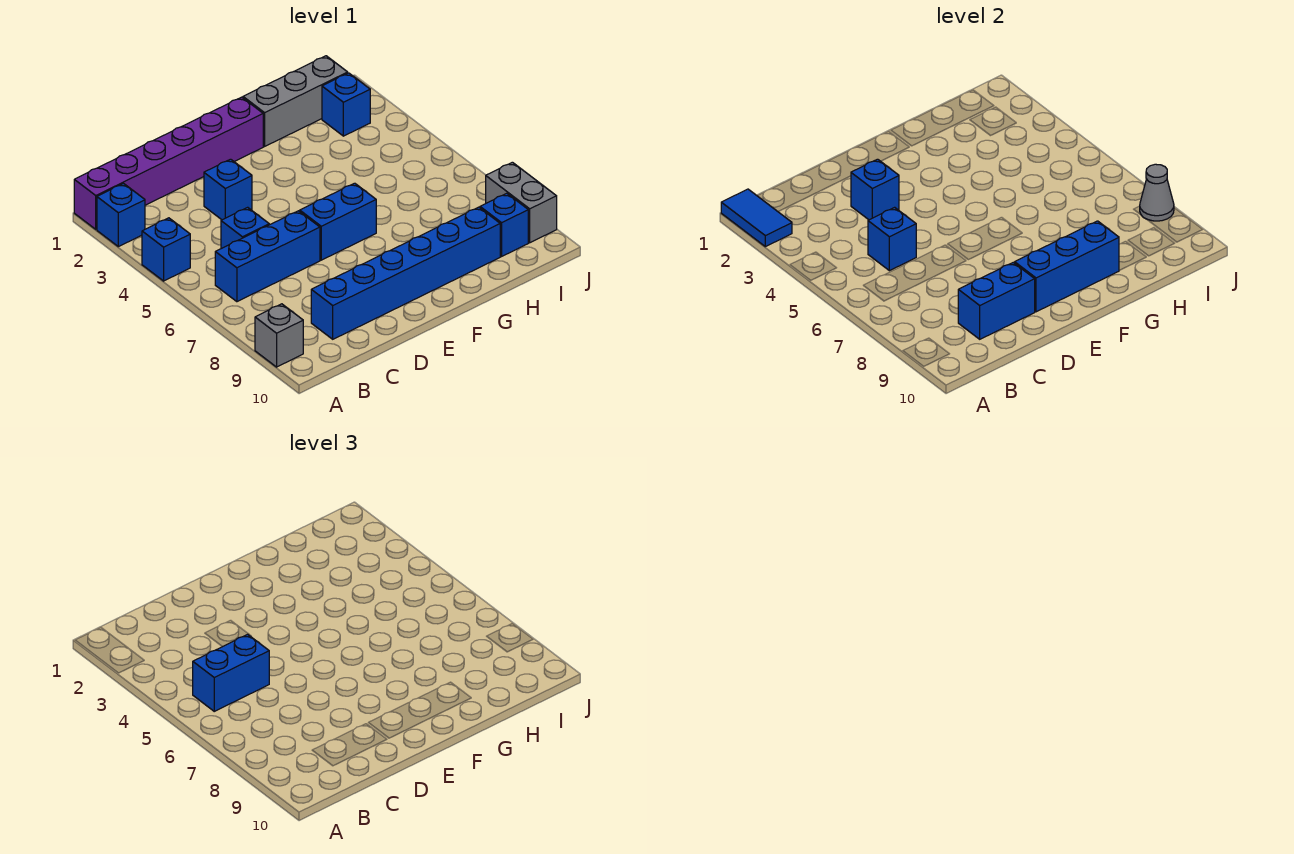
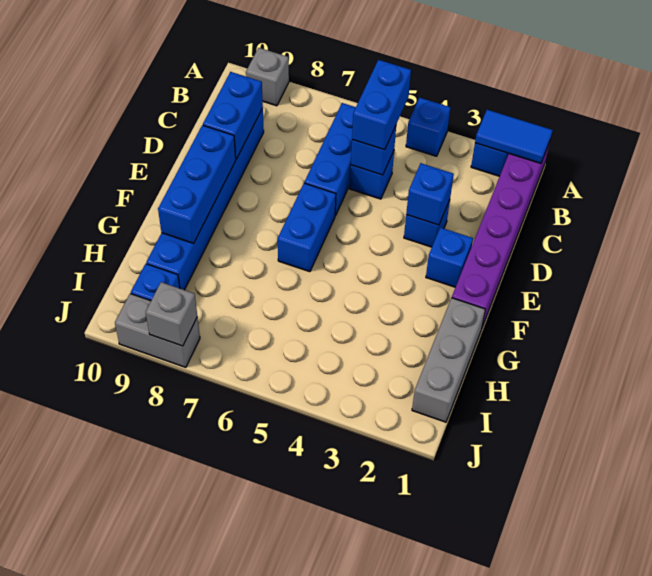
blue 1x1 brick [322,73,370,136] -> blue 1x1 brick moved to [426,227,473,287]
grey 1x1 cone [1140,164,1174,221] -> grey 1x1 brick [146,282,197,346]

